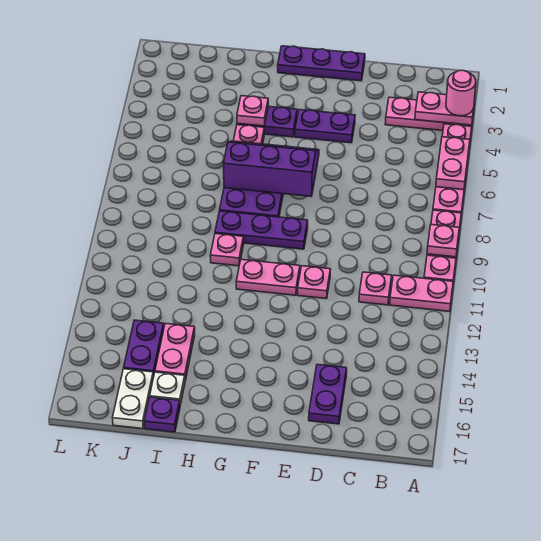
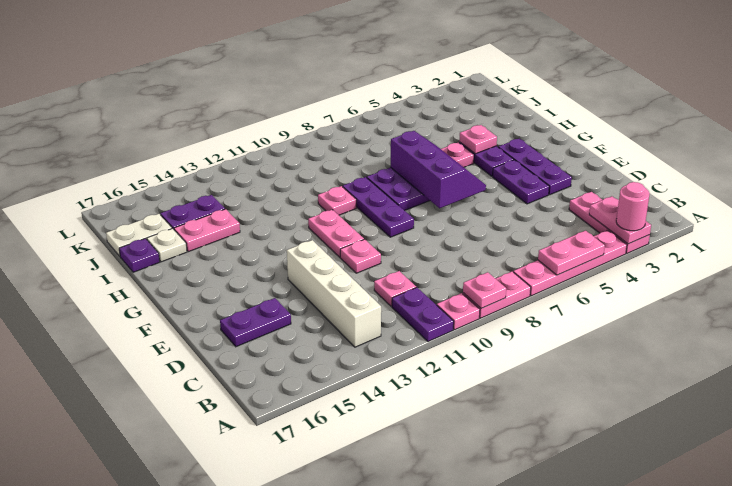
pink 1x2 plate [390,275,453,312] -> purple 1x2 plate [392,287,454,341]
none -> white 1x4 brick [287,240,381,347]
purple 1x3 plate [278,46,365,81] -> purple 1x3 plate moved to [498,139,572,195]

